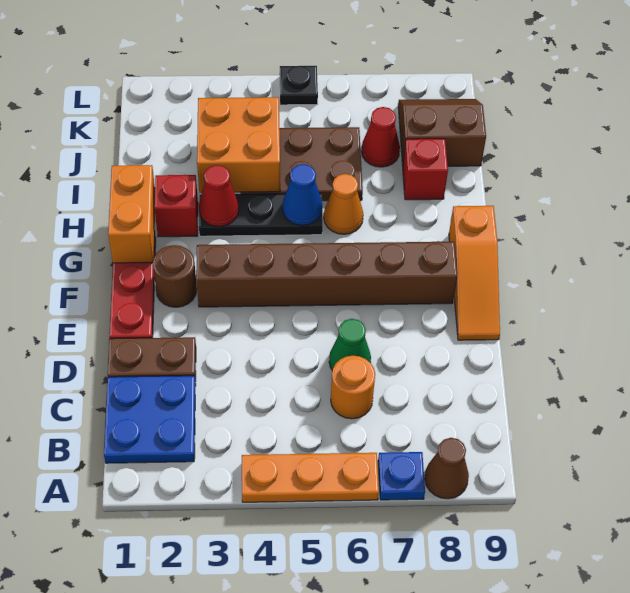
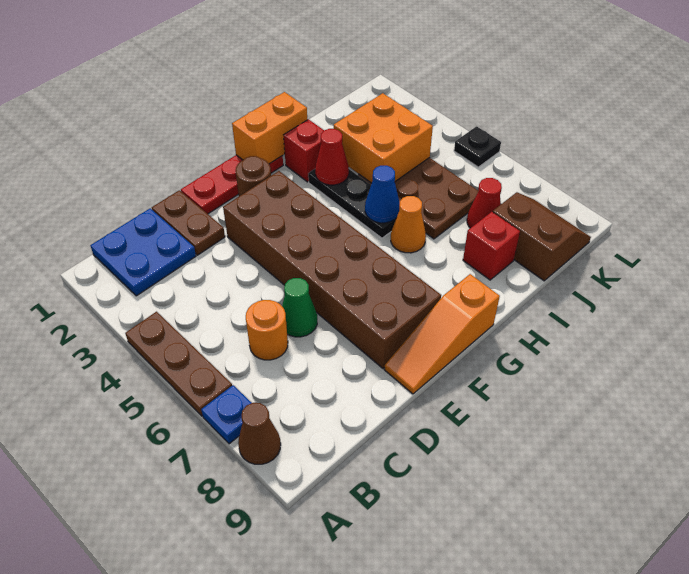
orange 1x3 plate [242,453,379,502] -> brown 1x3 plate [125,312,232,416]
brown 1x6 brick [196,242,457,307] -> brown 2x6 brick [223,171,441,369]

